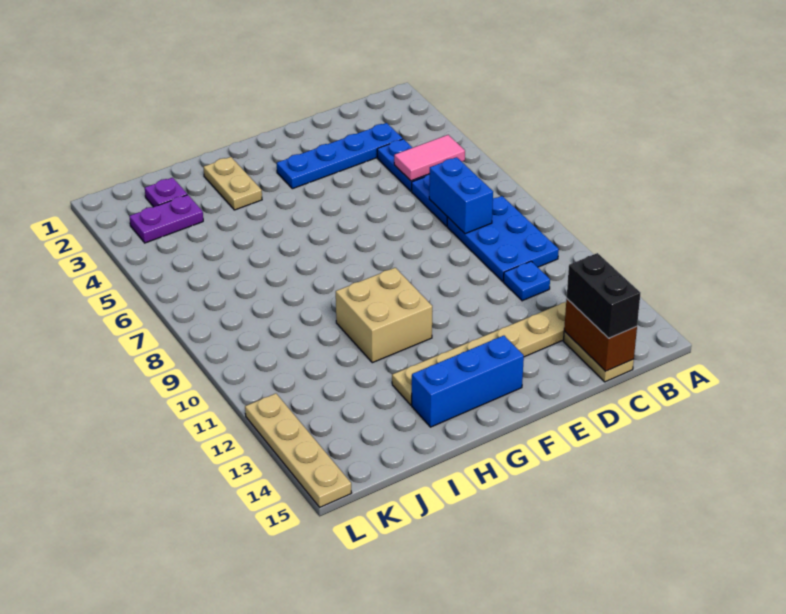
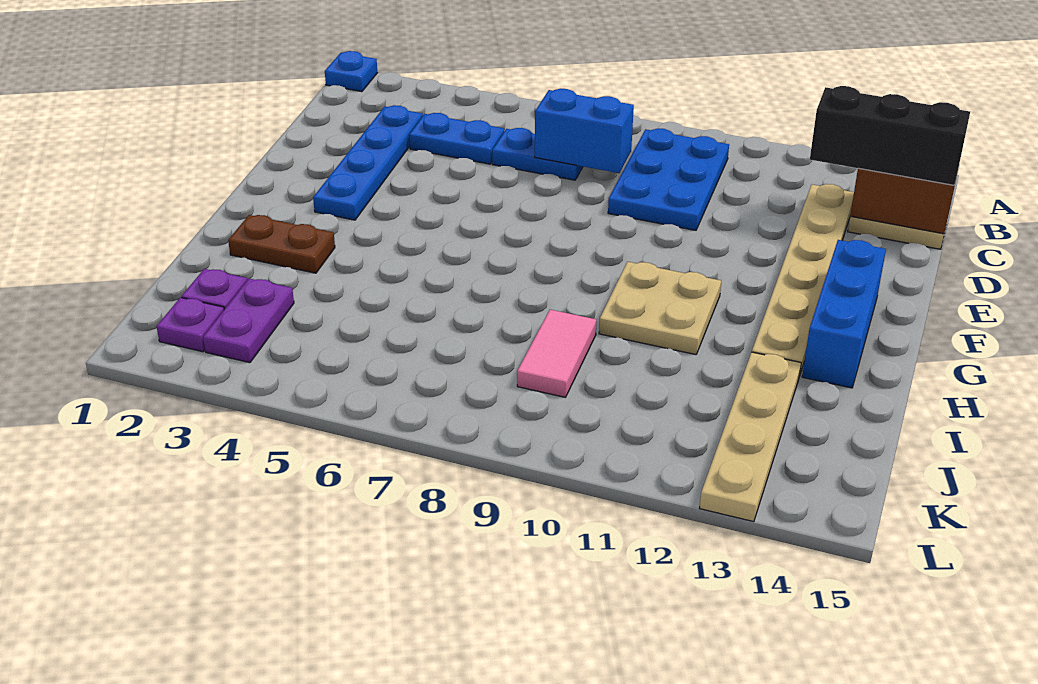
pink 1x2 tile [394,135,465,181] -> pink 1x2 tile moved to [517,310,597,397]
blue 2x3 plate [447,196,559,281] -> blue 2x3 plate turned to [608,129,729,230]
blue 1x1 plate [503,261,550,301] -> blue 1x1 plate moved to [325,51,378,92]
black 1x2 brick [567,253,640,338] -> black 1x3 brick [810,86,970,185]
tan 2x2 brick [336,268,432,363] -> tan 2x2 plate [599,262,721,355]
tan 1x2 plate [203,157,262,210] -> brown 1x2 plate [228,215,335,273]
none -> purple 1x1 plate [156,298,224,352]
tan 1x4 plate [245,394,351,507] -> tan 1x4 plate turned to [700,352,801,522]

